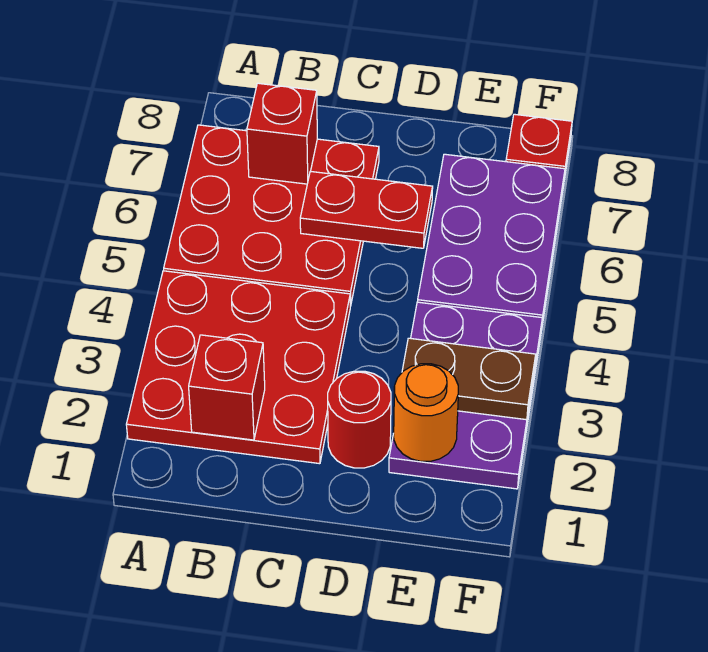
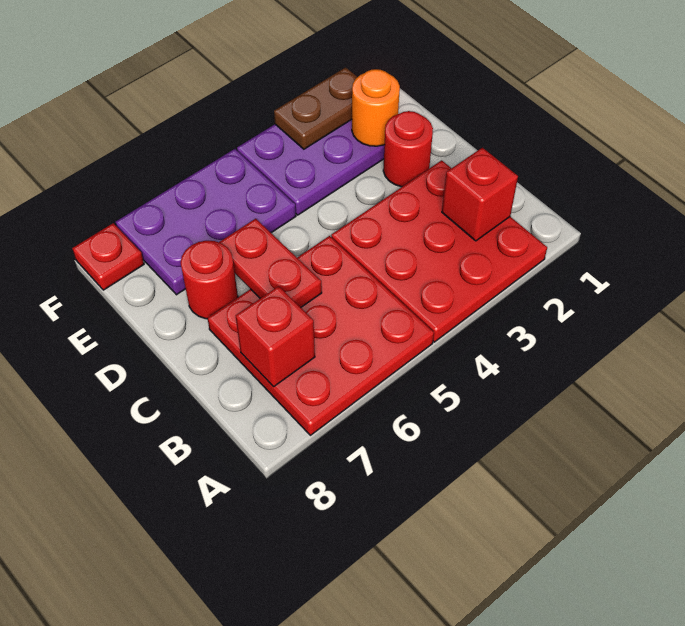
none -> red 1x1 round brick [181,241,238,319]
brown 1x2 plate [402,338,536,420] -> brown 1x2 plate turned to [274,67,357,149]

